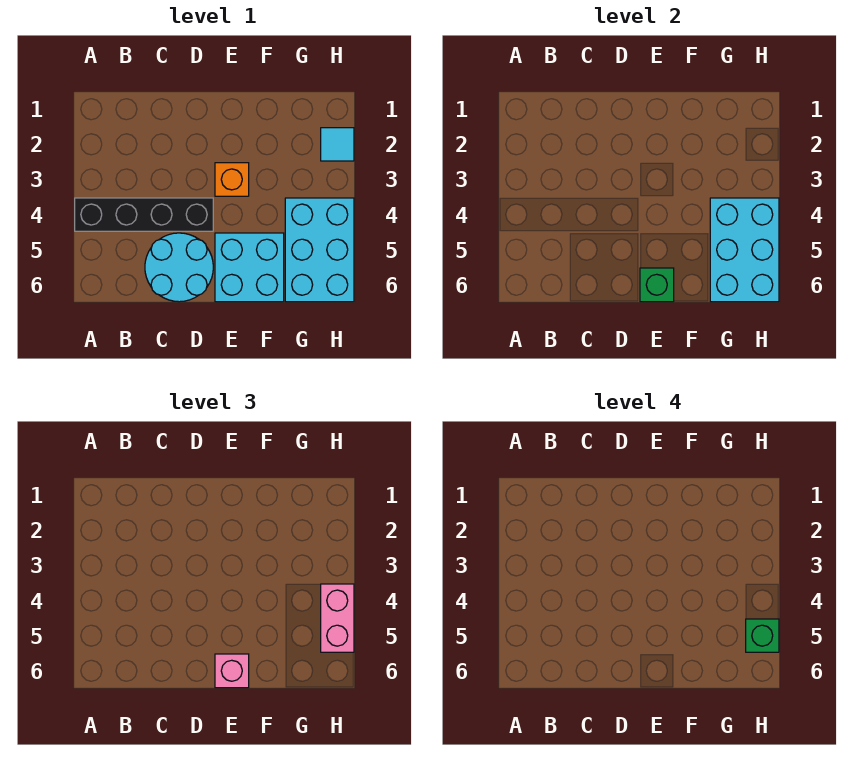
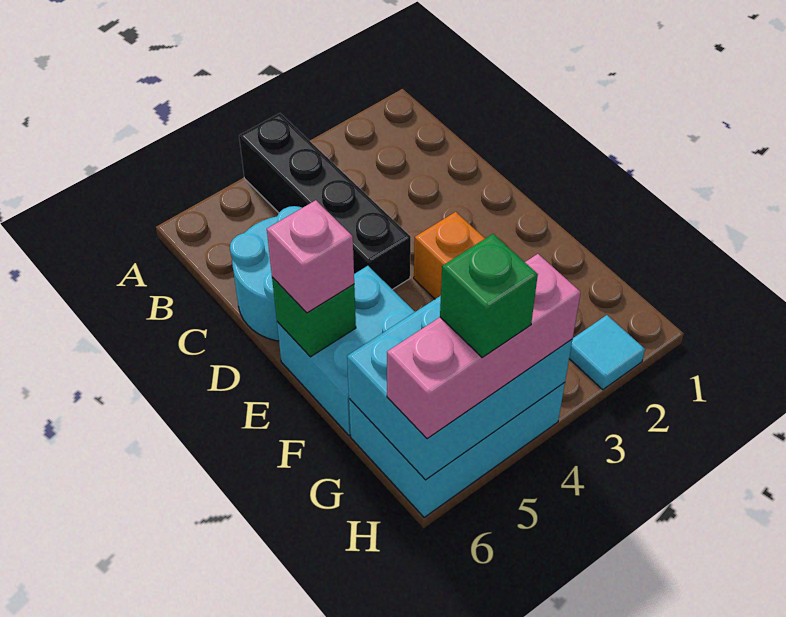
pink 1x2 brick [321,584,354,652] -> pink 1x3 brick [387,254,581,439]

